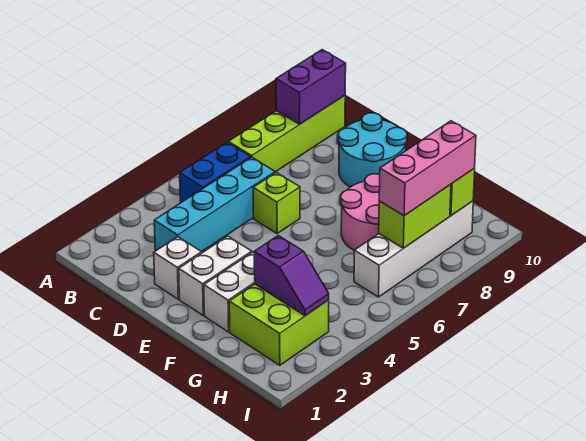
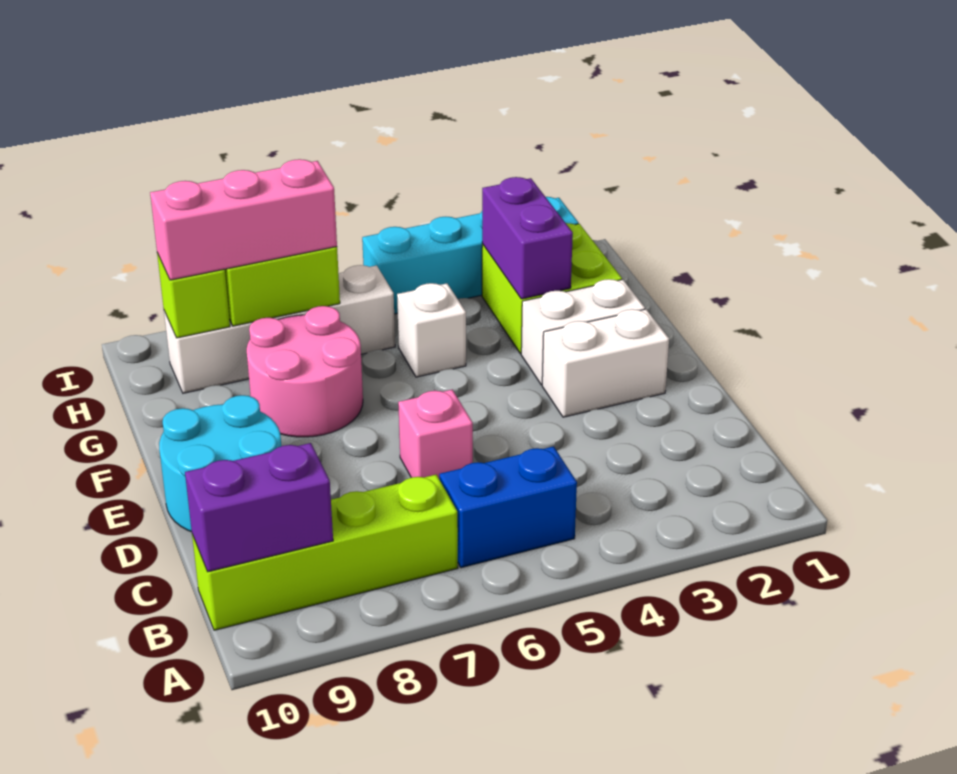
cyan 1x4 brick [154,157,275,252] -> cyan 1x4 brick moved to [362,197,579,314]
white 1x1 brick [154,237,202,299] -> white 1x1 brick moved to [397,283,466,377]
lime 1x1 brick [253,172,300,234] -> pink 1x1 brick [398,389,473,478]
purple 1x2 slope [254,236,329,316] -> purple 1x2 brick [482,177,573,299]

